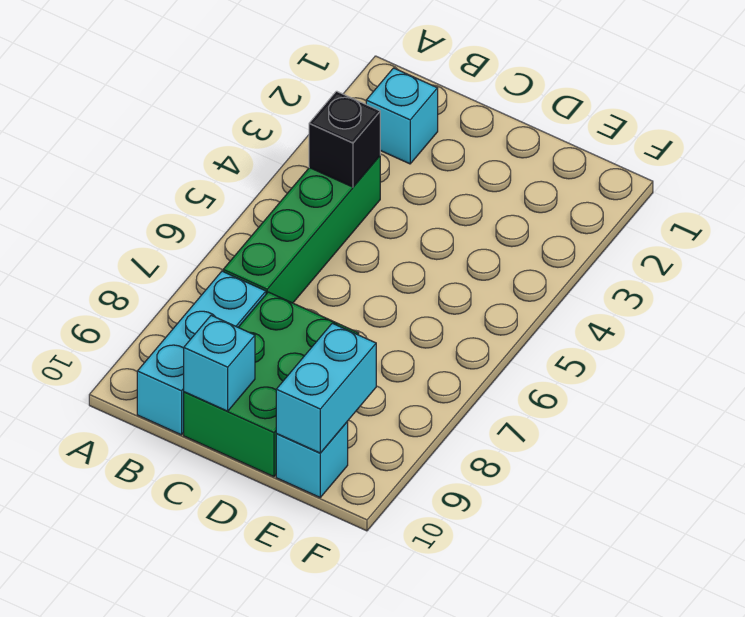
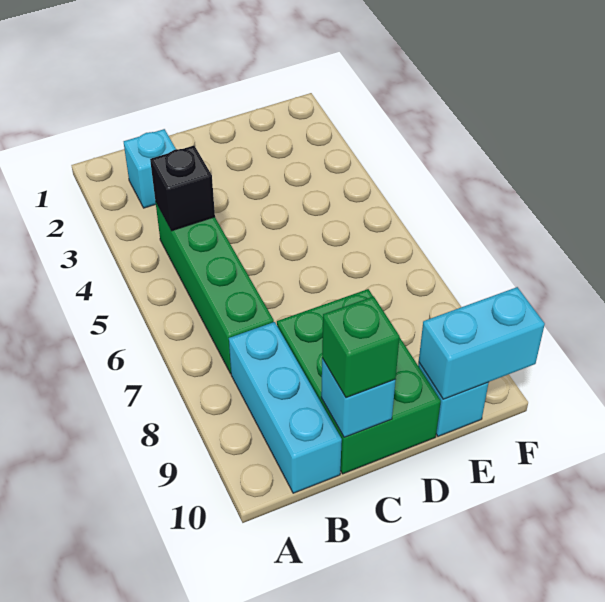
none -> green 1x1 brick [322,296,400,398]
cyan 1x2 brick [276,323,376,453] -> cyan 1x2 brick turned to [419,287,545,399]

